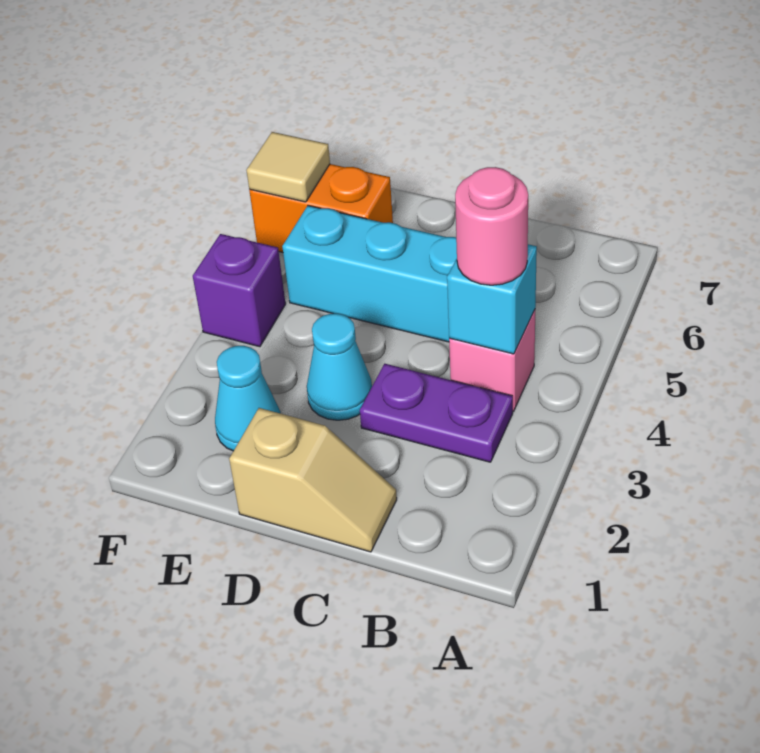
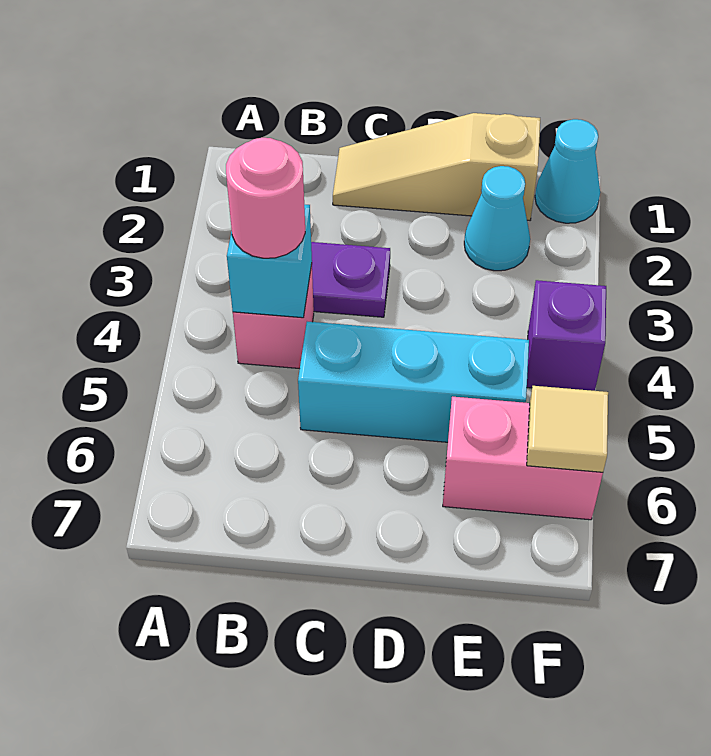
tan 1x2 slope [229,408,397,552] -> tan 1x3 slope [333,113,540,220]
cyan 1x1 cone [307,314,372,420] -> cyan 1x1 cone moved to [535,119,600,223]
orange 1x2 brick [249,164,393,252] -> pink 1x2 brick [443,397,603,520]

